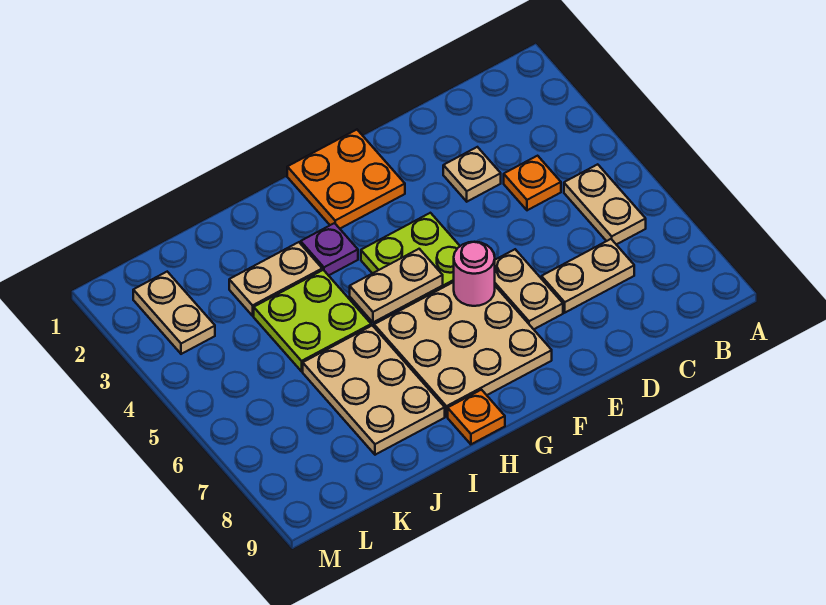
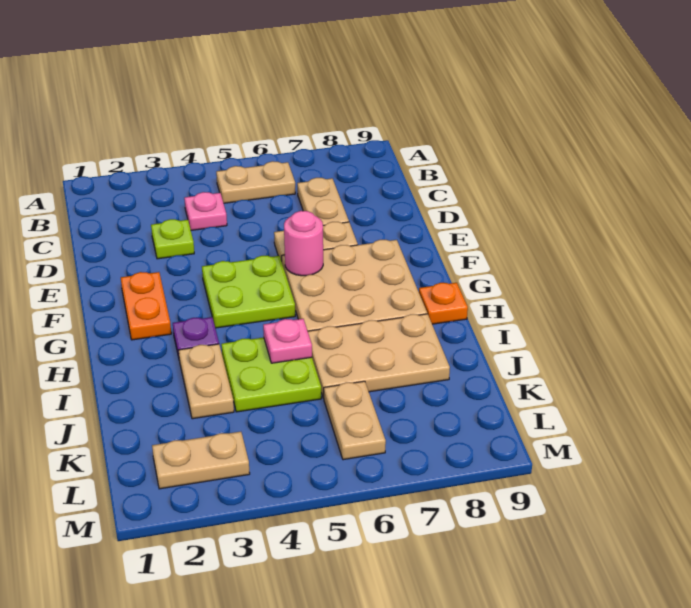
orange 1x1 plate [504,156,561,210] -> pink 1x1 plate [184,192,227,230]
tan 1x1 plate [443,147,501,202] -> lime 1x1 plate [151,219,194,259]
orange 2x2 plate [287,130,405,228] -> orange 1x2 plate [121,272,171,340]
tan 1x2 plate [350,249,443,322] -> tan 1x2 plate moved to [324,381,386,460]
none -> pink 1x1 plate [263,319,312,363]

